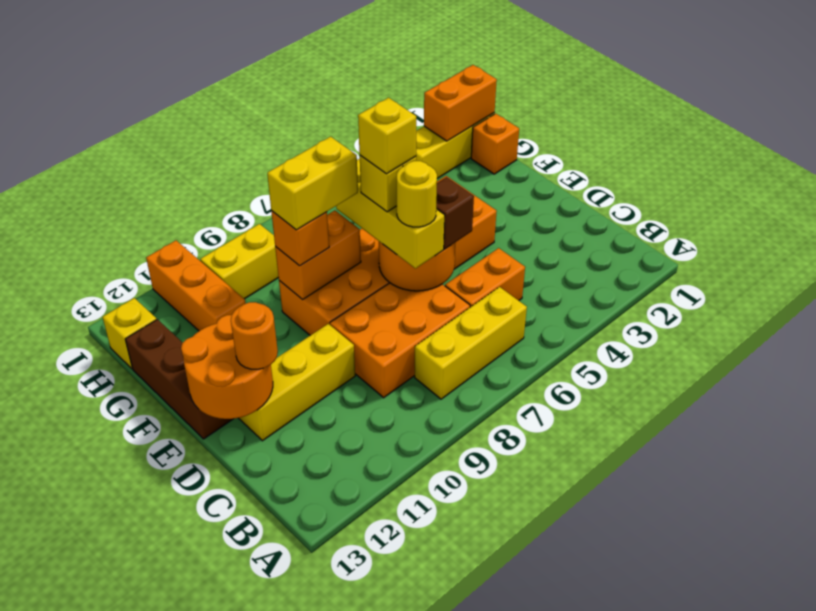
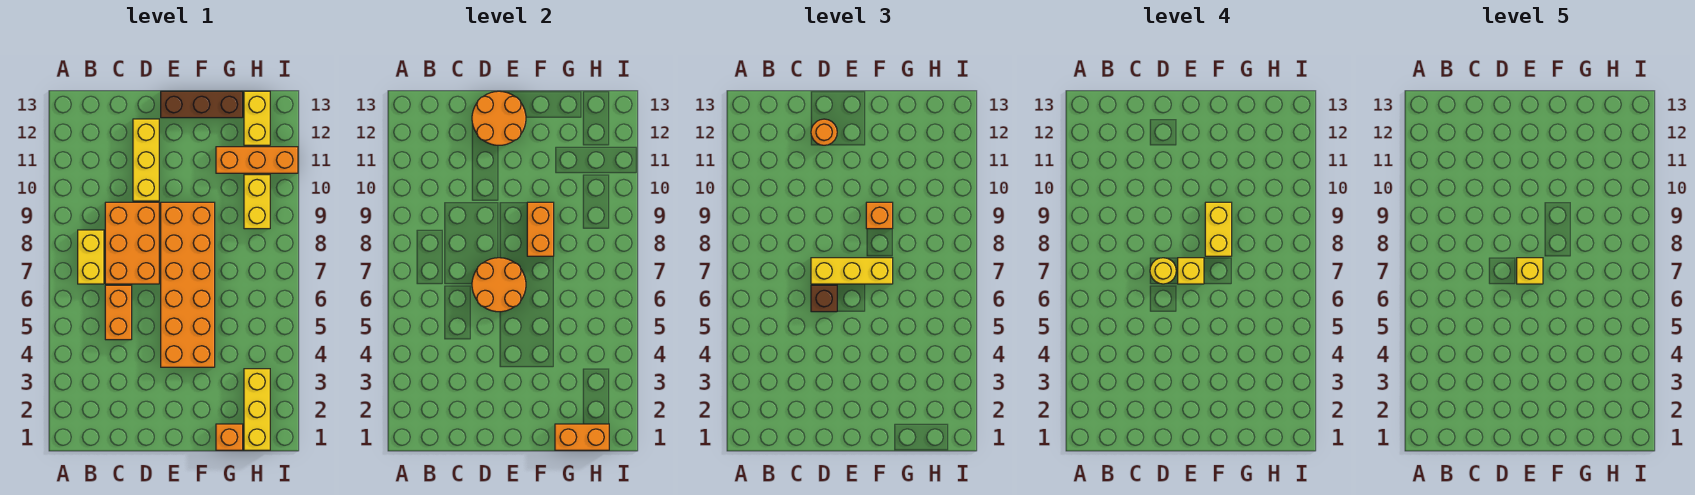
yellow 1x3 brick [415,287,527,399] -> yellow 1x2 brick [78,230,104,284]
orange 1x2 brick [424,65,497,141] -> orange 1x2 brick turned to [555,424,609,450]
yellow 1x1 brick [103,298,157,369] -> yellow 1x2 brick [244,91,270,145]

